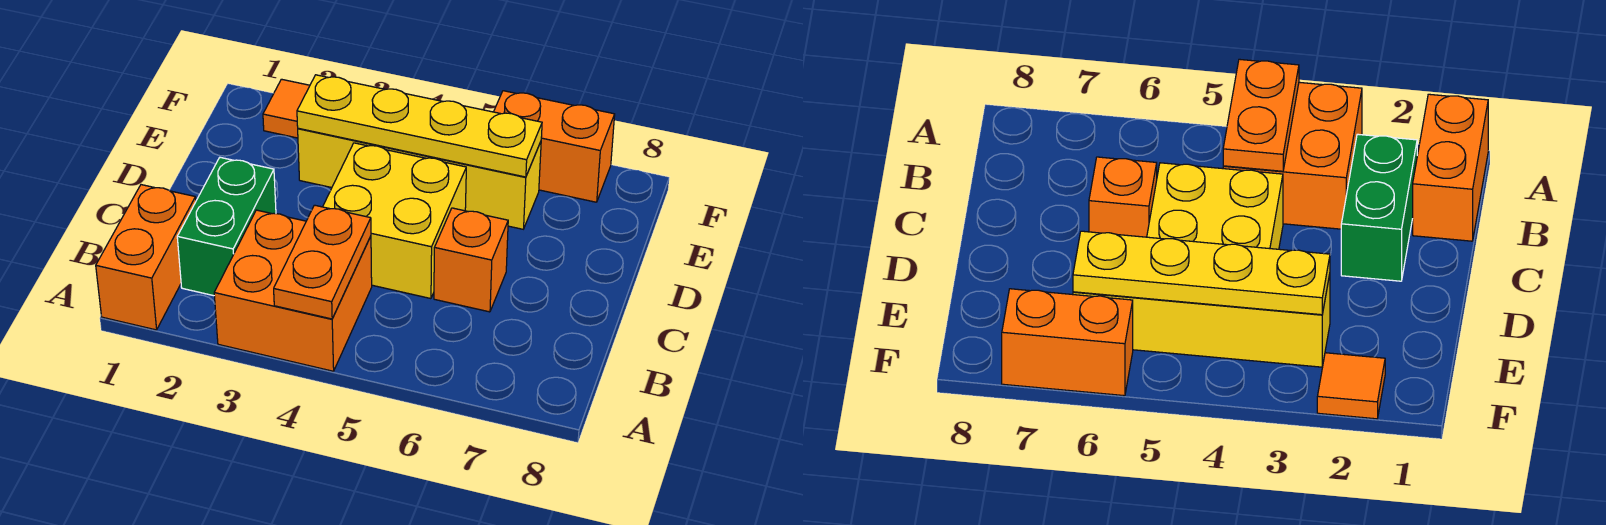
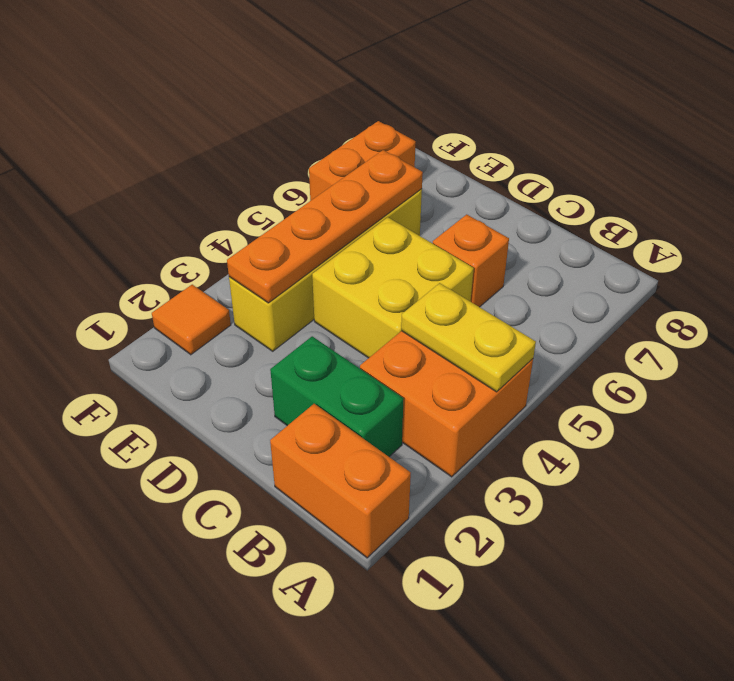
orange 1x2 plate [274,205,371,319] -> yellow 1x2 plate [401,283,536,392]
yellow 1x4 plate [297,75,542,177] -> orange 1x4 plate [227,150,423,303]

